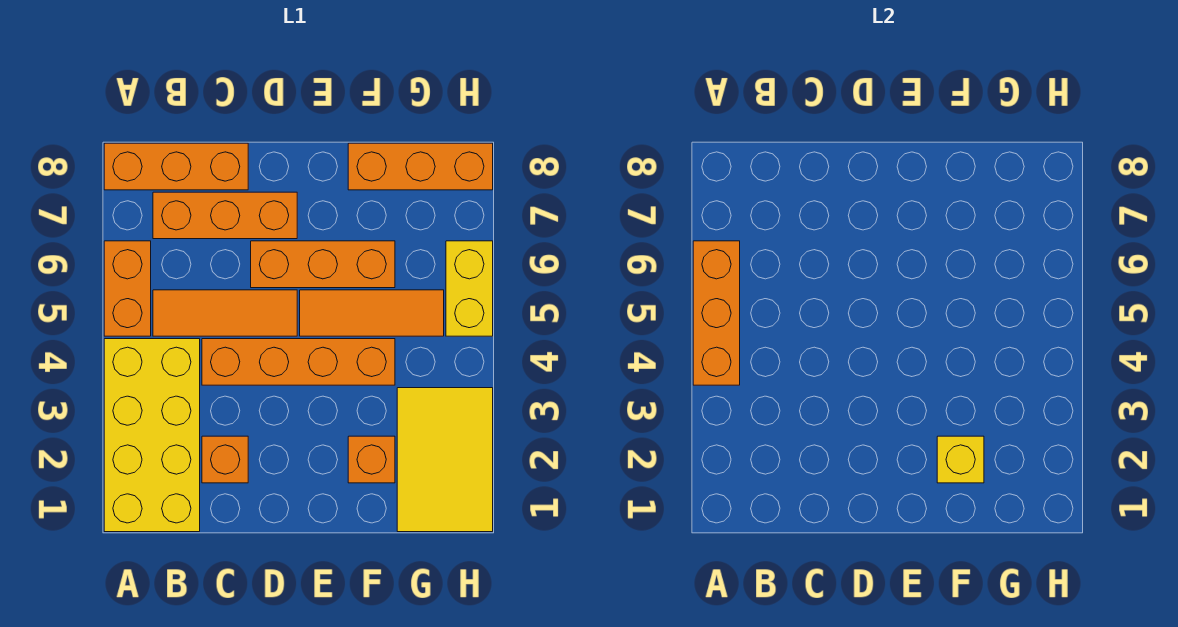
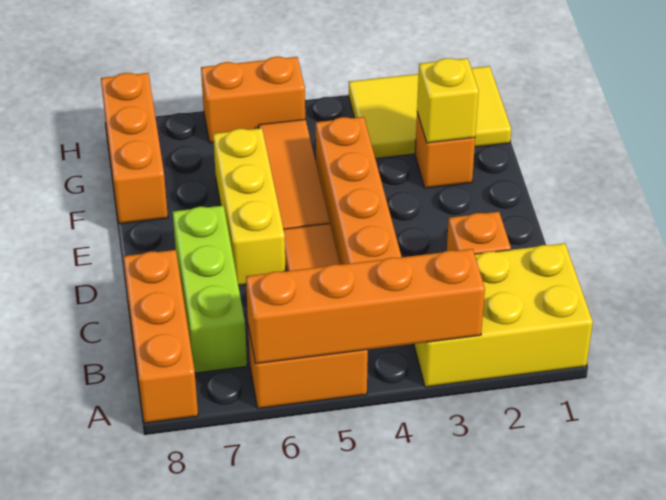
yellow 2x4 brick [104,339,200,532] -> yellow 2x3 brick [414,243,593,387]
orange 1x3 brick [693,241,740,385] -> orange 1x4 brick [246,249,485,364]
orange 1x3 brick [153,192,297,239] -> lime 1x3 brick [173,206,247,373]
orange 1x3 brick [251,241,395,288] -> yellow 1x3 brick [213,128,286,286]
yellow 1x2 brick [446,241,493,336] -> orange 1x2 brick [201,57,305,143]

